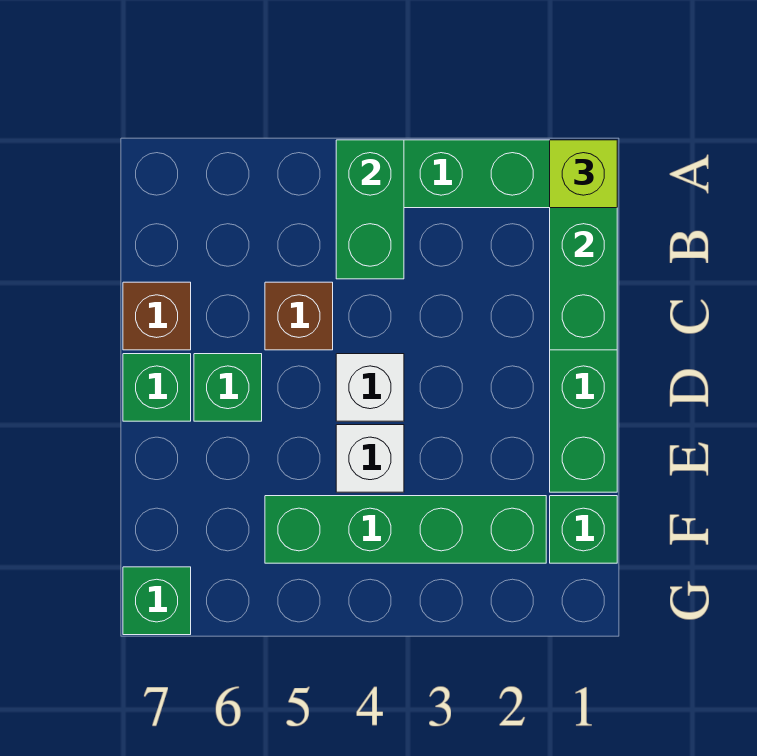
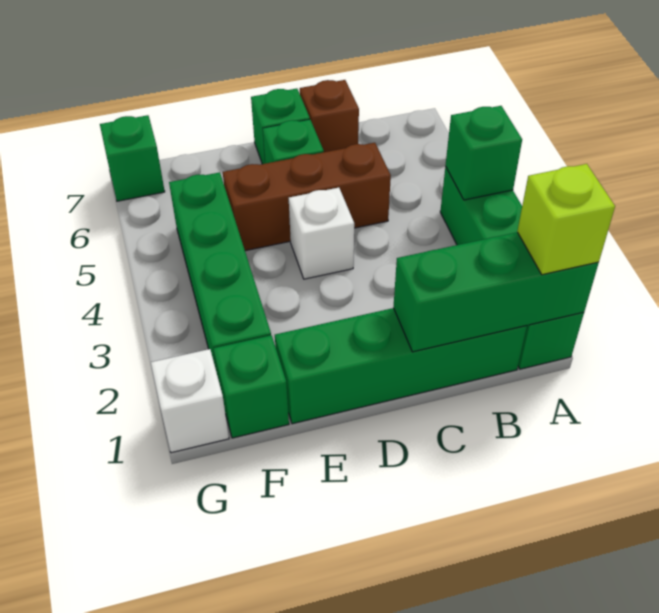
green 1x2 brick [336,140,404,279] -> green 1x1 brick [445,106,522,200]
brown 1x1 brick [265,282,333,350] -> brown 1x3 brick [223,143,391,251]
white 1x1 brick [336,425,404,492] -> white 1x1 brick moved to [151,349,229,453]

